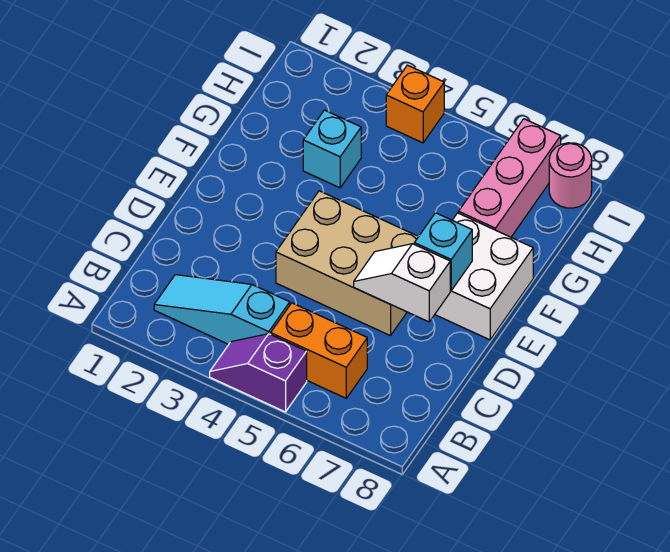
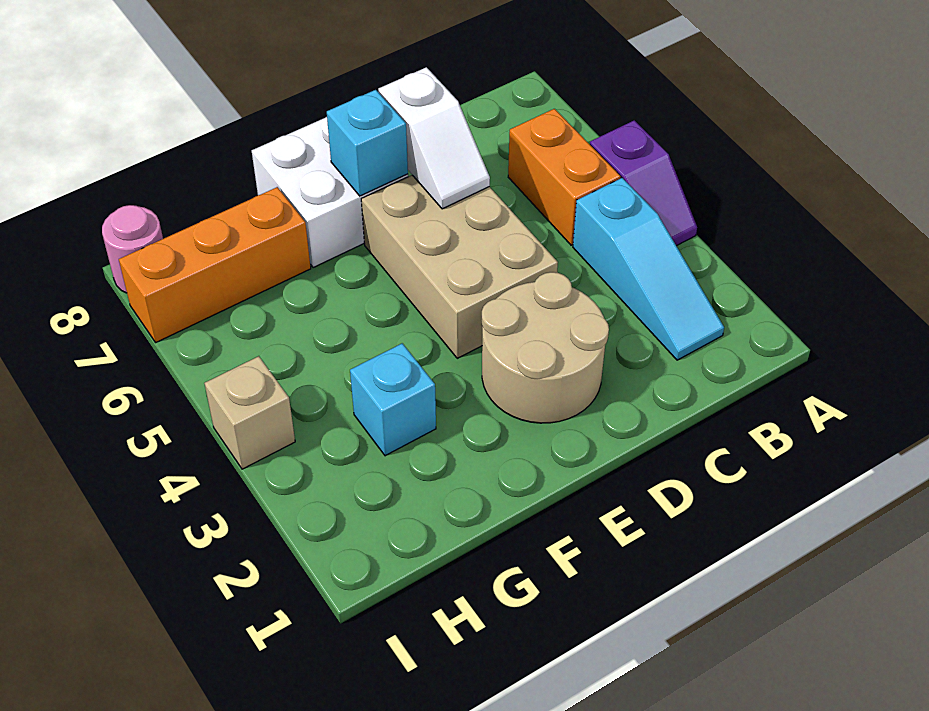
none -> tan 2x2 round brick [482,272,609,423]
pink 1x3 brick [459,119,561,237] -> orange 1x3 brick [119,187,311,342]
orange 1x1 brick [386,65,444,143] -> tan 1x1 brick [205,356,295,469]

